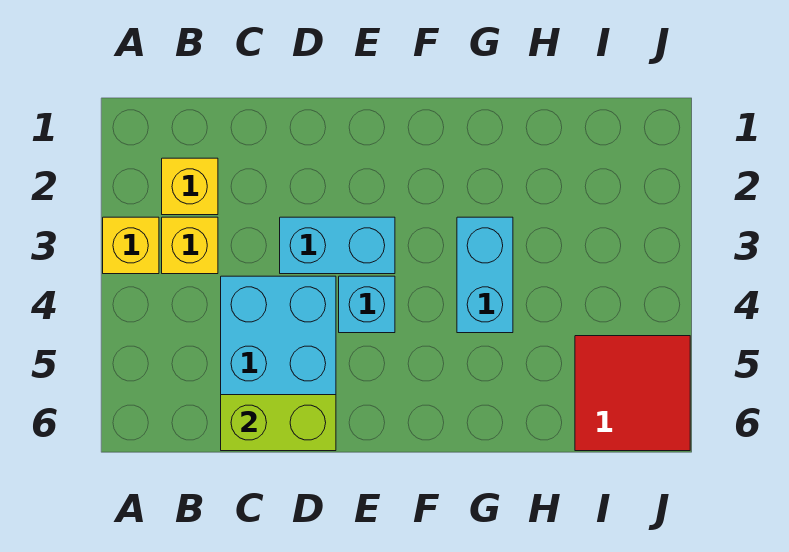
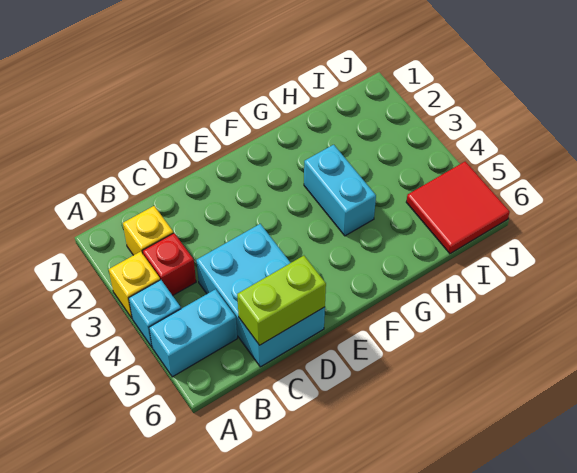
yellow 1x1 brick [162,217,218,274] -> red 1x1 brick [143,233,196,296]
cyan 1x2 brick [280,217,395,274] -> cyan 1x2 brick moved to [149,289,237,377]
cyan 1x1 brick [339,276,395,333] -> cyan 1x1 brick moved to [129,280,181,347]

